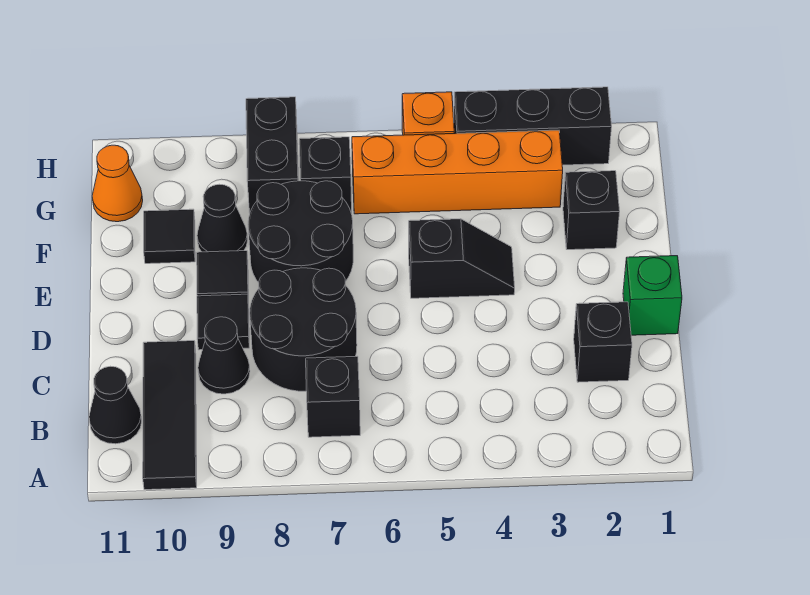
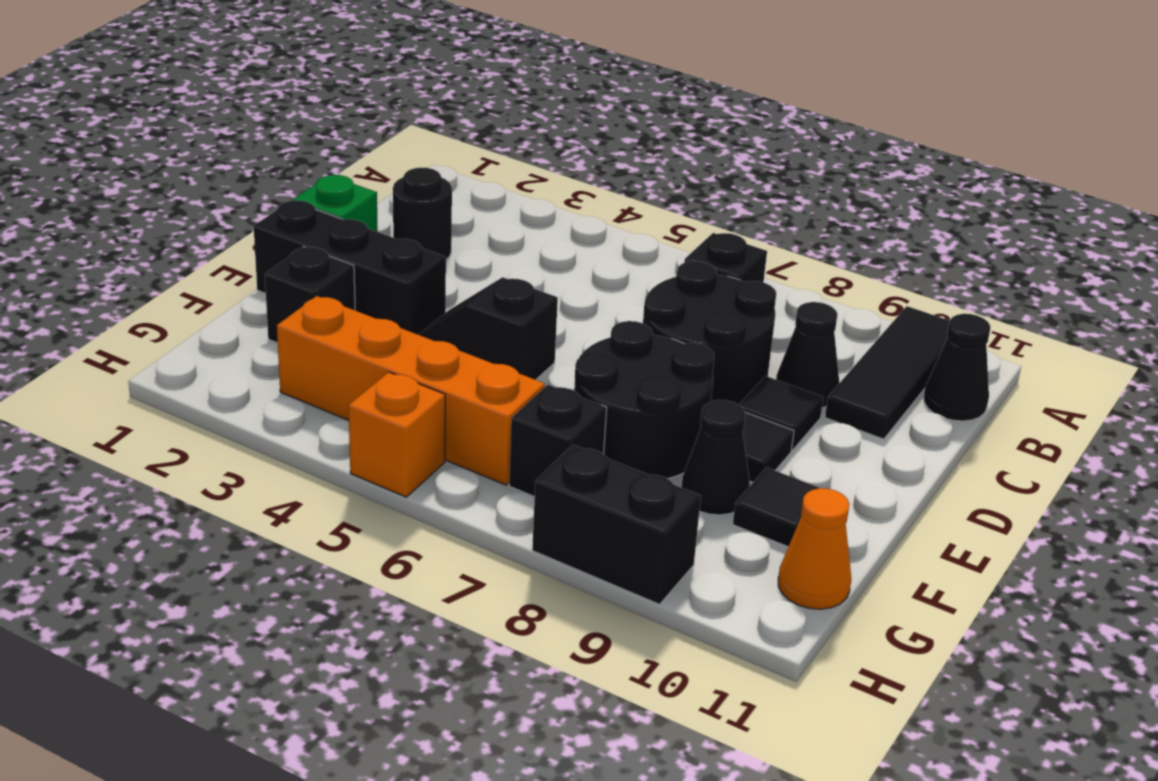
black 1x1 brick [574,302,632,382] -> black 1x1 round brick [393,168,452,260]
black 1x2 brick [246,97,299,213] -> black 1x2 brick turned to [532,445,701,604]
black 1x3 brick [454,87,612,165] -> black 1x3 brick moved to [254,201,446,335]

